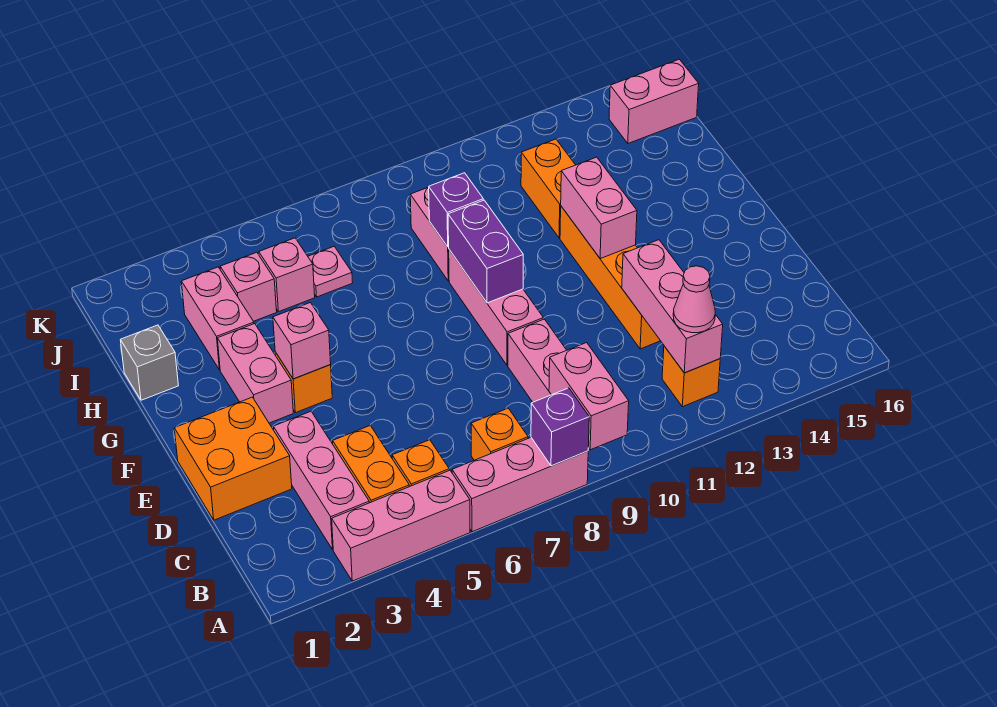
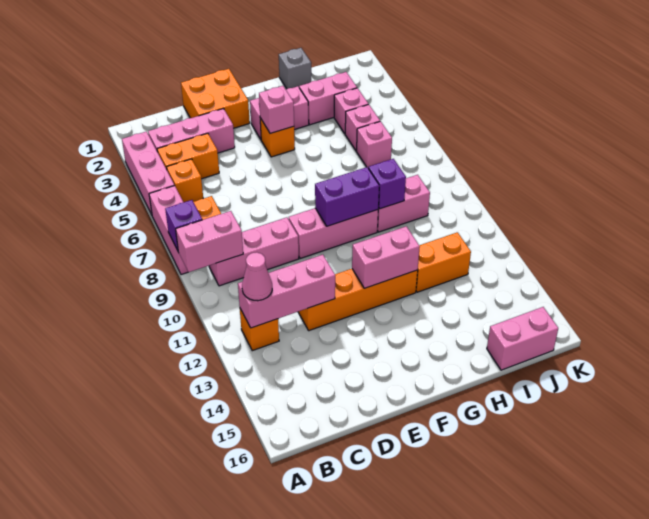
pink 1x1 plate [308,247,353,297] -> pink 1x1 brick [357,121,392,168]
pink 1x2 brick [609,59,699,143] -> pink 1x2 brick turned to [487,307,558,370]

